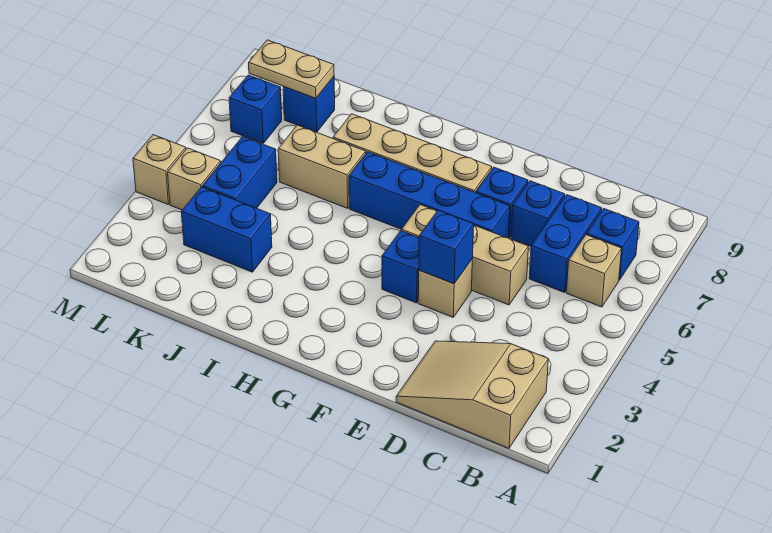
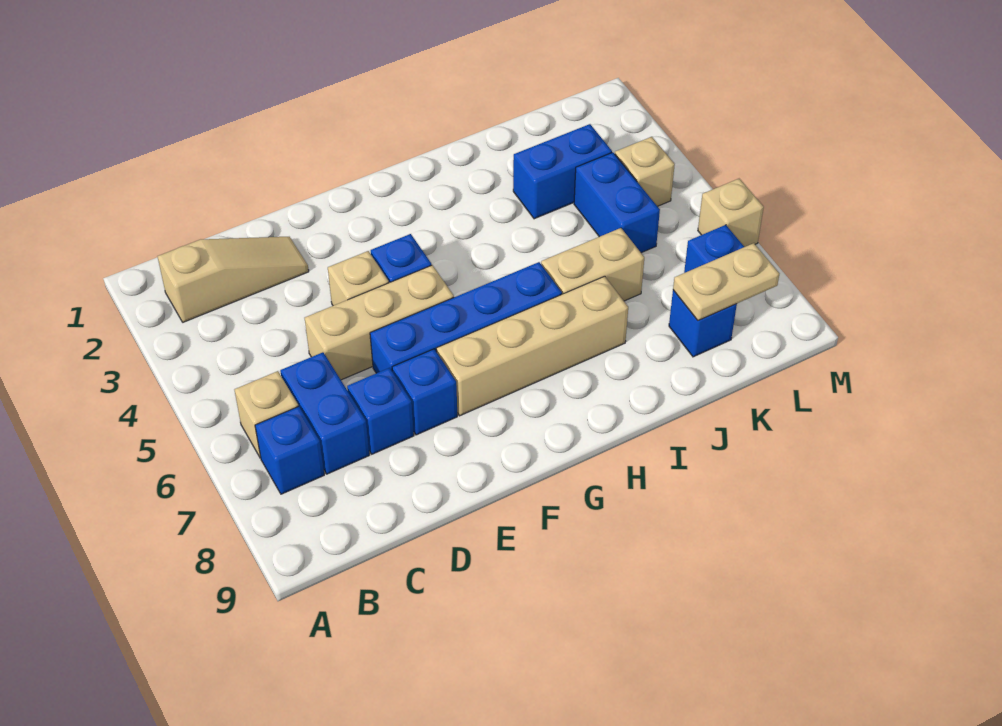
tan 2x3 slope [396,341,548,448] -> tan 1x3 slope [157,237,309,322]
blue 1x1 brick [419,210,474,284] -> none
tan 1x1 brick [133,135,186,204] -> tan 1x1 brick moved to [698,179,764,247]

